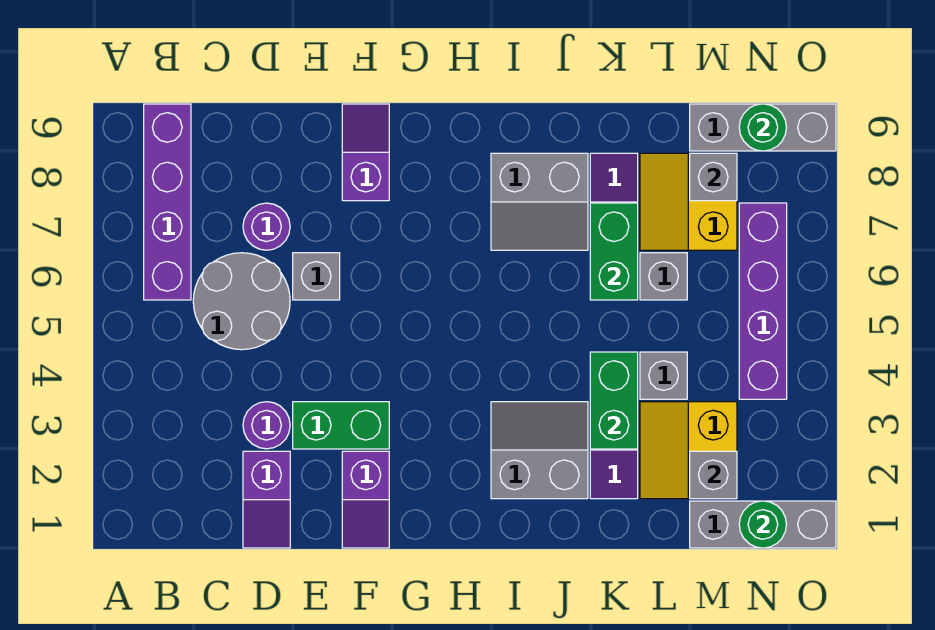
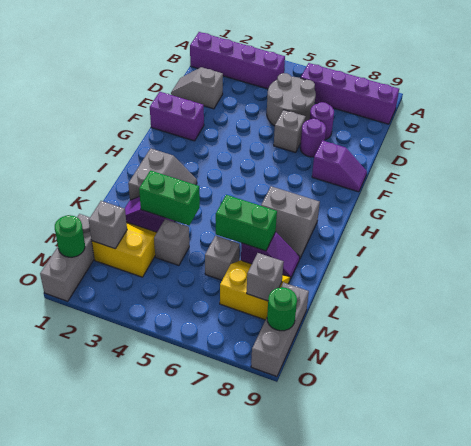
purple 1x2 slope [243,451,290,548] -> grey 1x2 slope [171,67,223,109]
purple 1x1 round brick [243,402,290,449] -> purple 1x1 round brick moved to [300,119,326,157]
green 1x2 brick [293,402,389,449] -> none
purple 1x2 slope [342,451,389,548] -> purple 1x2 brick [150,92,204,141]
grey 2x2 slope [491,153,588,250] -> grey 2x2 slope turned to [261,186,320,258]
purple 1x4 brick [739,203,787,399] -> purple 1x4 brick moved to [190,32,285,89]

